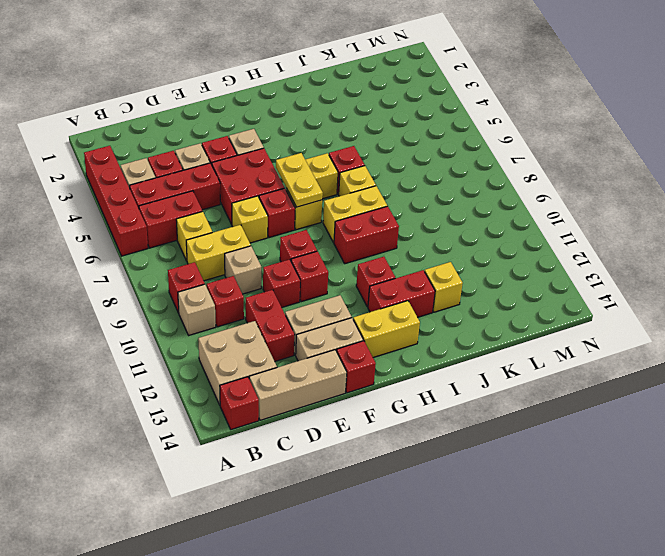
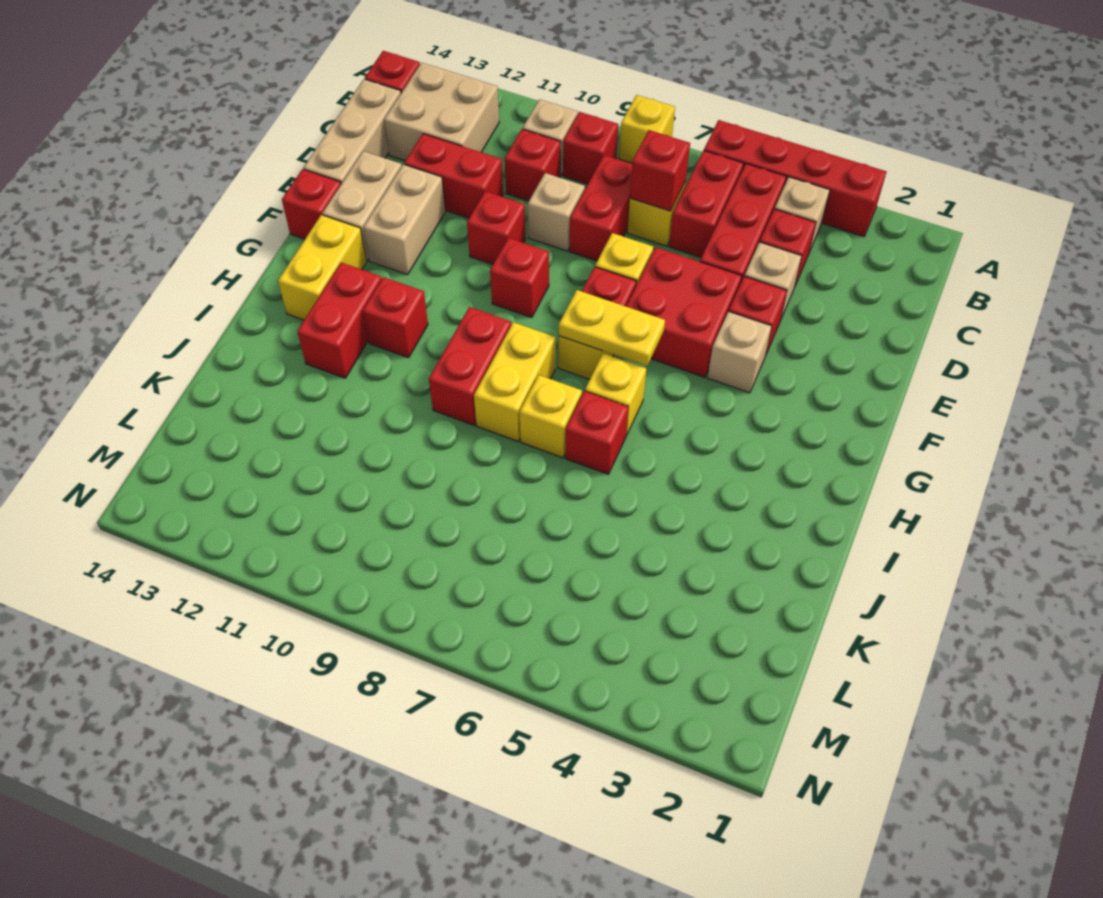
yellow 1x2 brick [186,225,251,281] -> red 1x2 brick [570,155,632,261]
red 1x1 brick [291,251,328,302] -> red 1x1 brick moved to [630,130,690,211]
yellow 1x1 brick [425,262,463,312] -> yellow 1x1 brick moved to [619,95,675,163]

